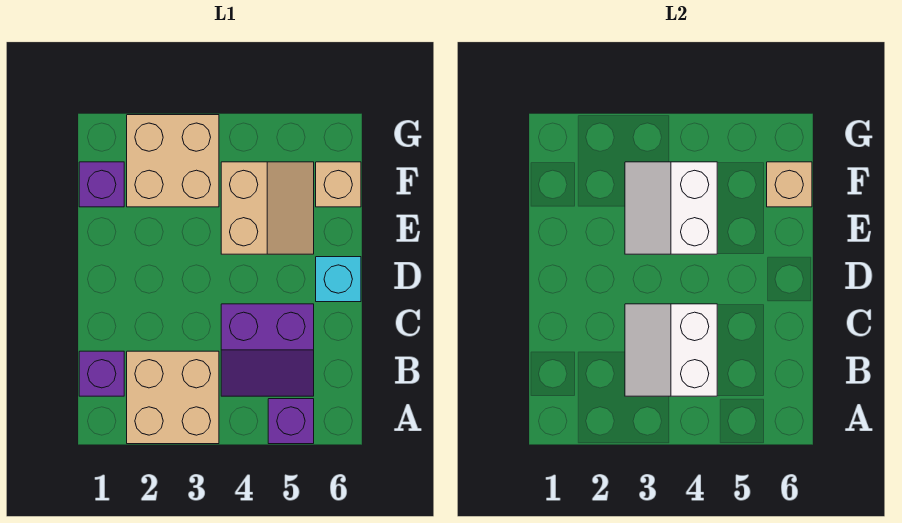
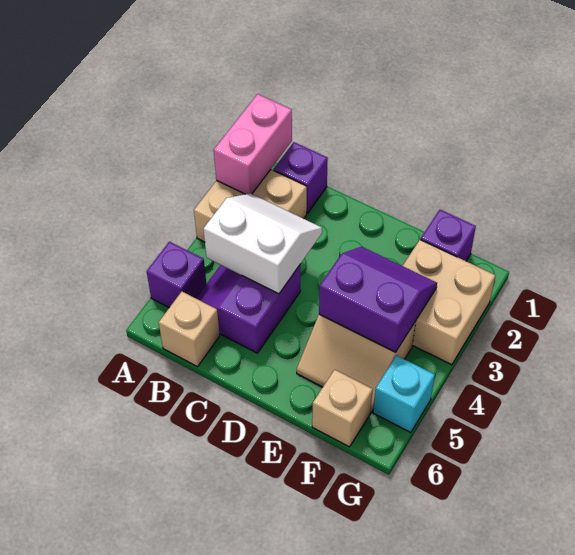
none -> pink 1x2 brick [214,94,292,194]
cyan 1x1 brick [316,257,361,302] -> cyan 1x1 brick moved to [373,355,435,433]
white 2x2 slope [625,162,717,254] -> purple 2x2 slope [319,247,437,352]
tan 1x1 brick [767,162,812,207] -> tan 1x1 brick moved to [159,292,220,367]

